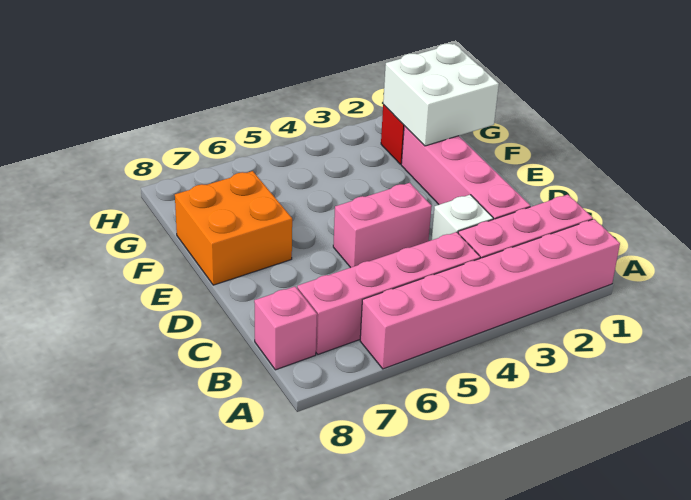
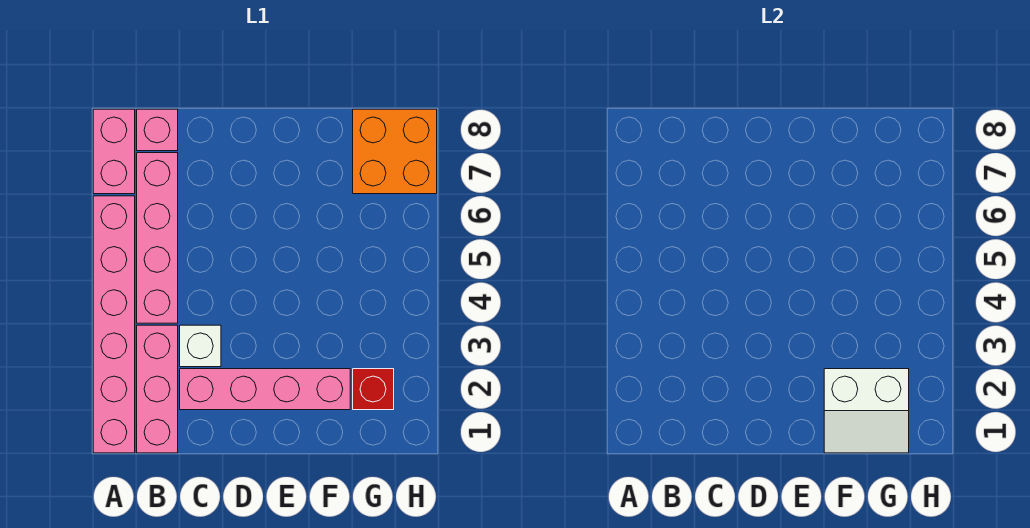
pink 1x2 brick [333,183,432,268] -> pink 1x2 brick moved to [93,109,135,194]
orange 2x2 brick [175,171,292,285] -> orange 2x2 brick moved to [353,109,437,194]
white 2x2 brick [383,44,499,146] -> white 2x2 slope [824,369,909,453]

